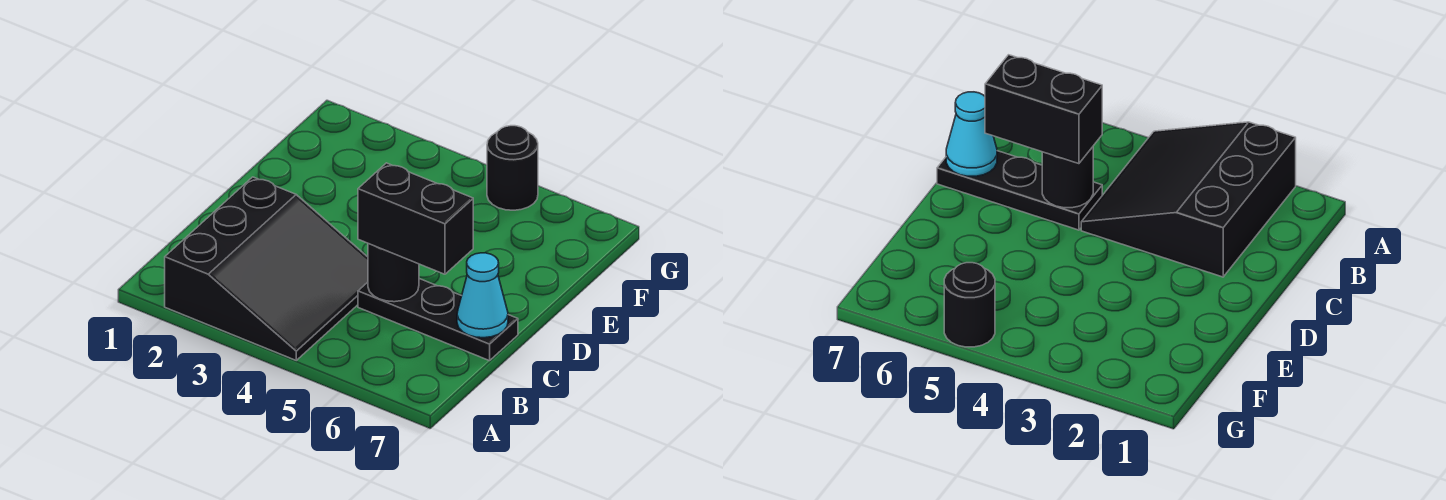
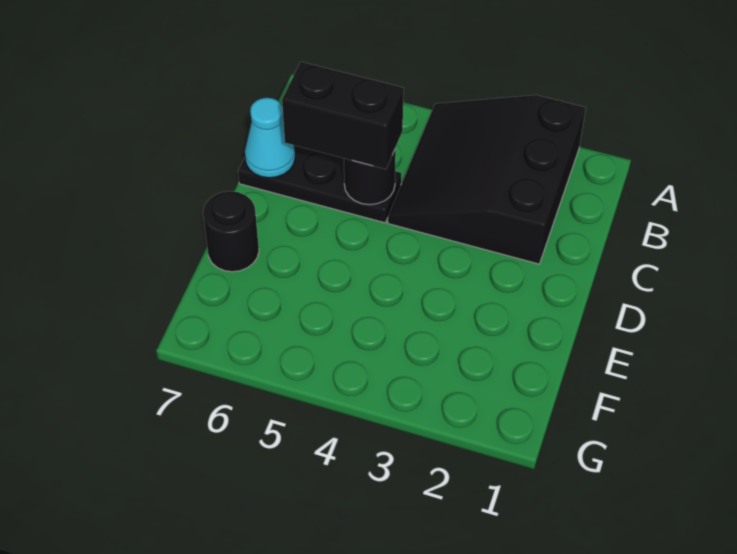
black 1x1 round brick [487,126,538,210] -> black 1x1 round brick moved to [203,191,259,272]

